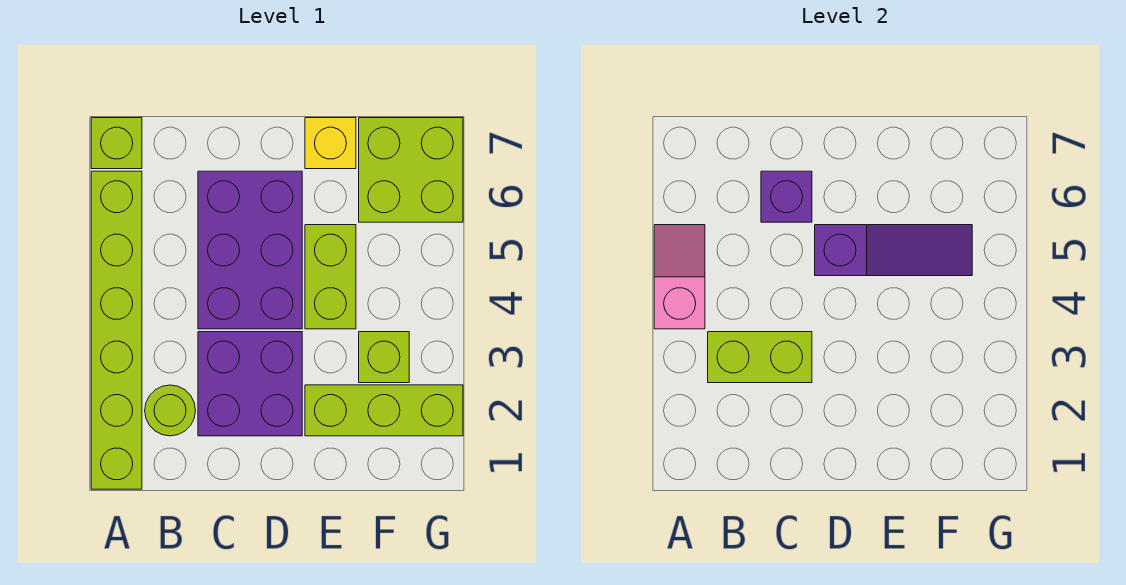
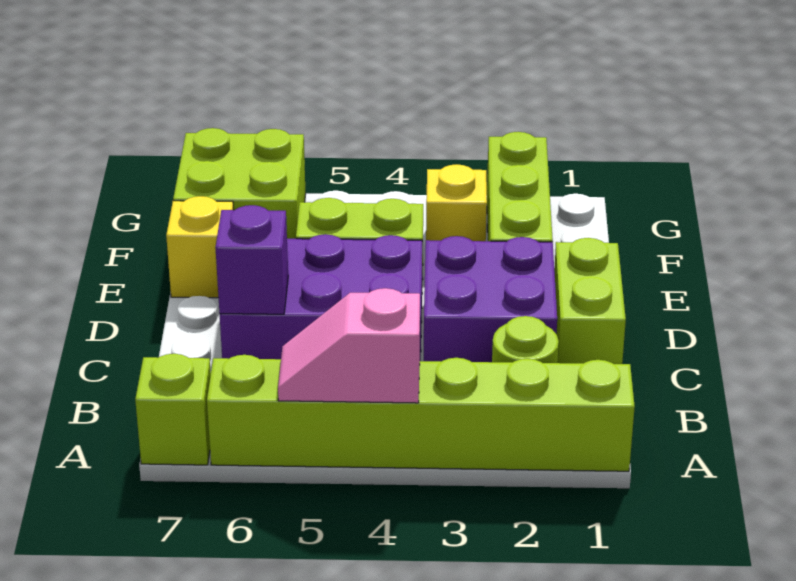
lime 1x2 brick [708,332,812,383] -> lime 1x2 brick moved to [554,238,626,364]
purple 1x3 slope [815,225,972,276] -> none
lime 1x1 brick [359,332,409,383] -> yellow 1x1 brick [426,164,487,241]

